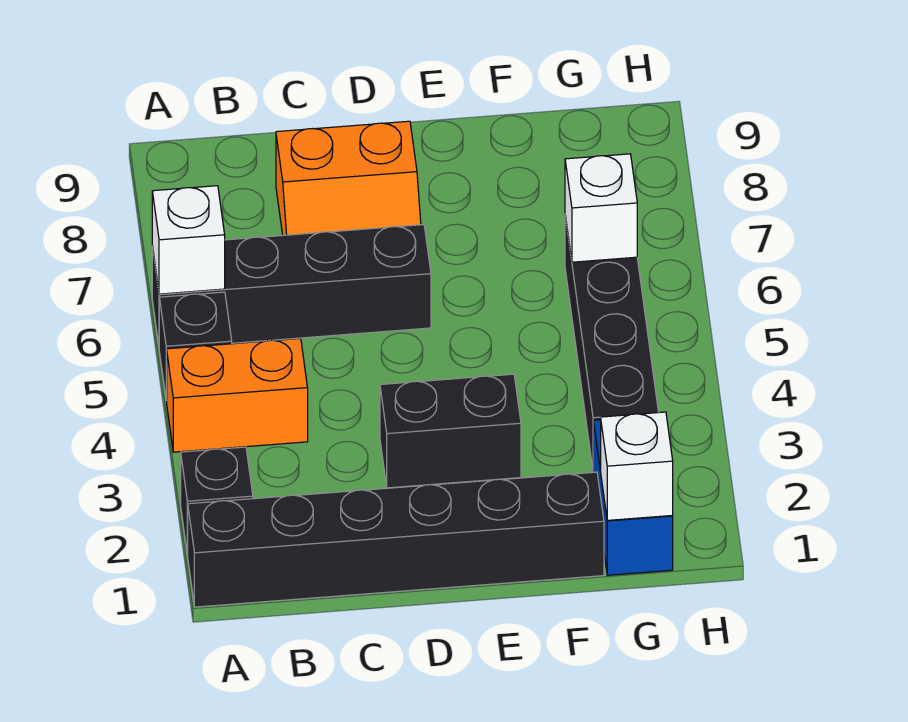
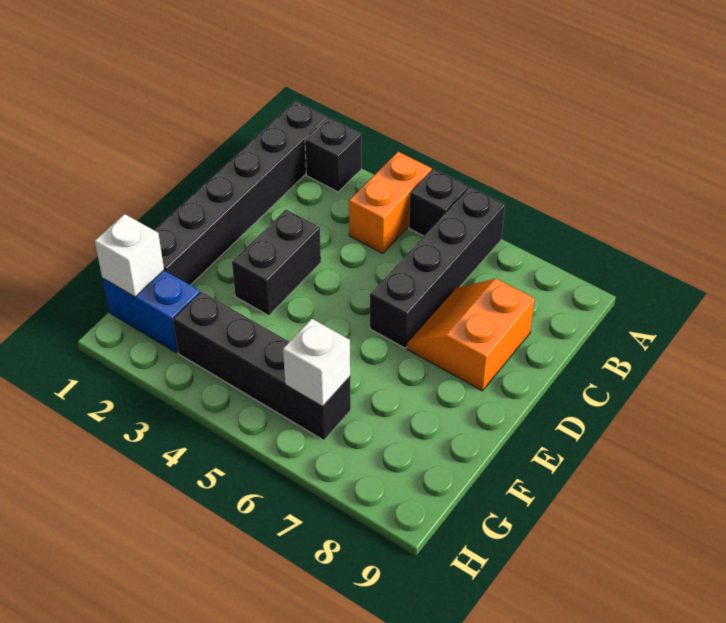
white 1x1 brick [152,186,225,294] -> none

